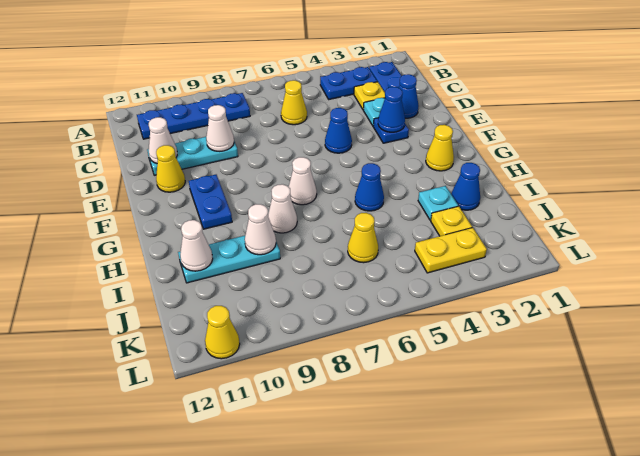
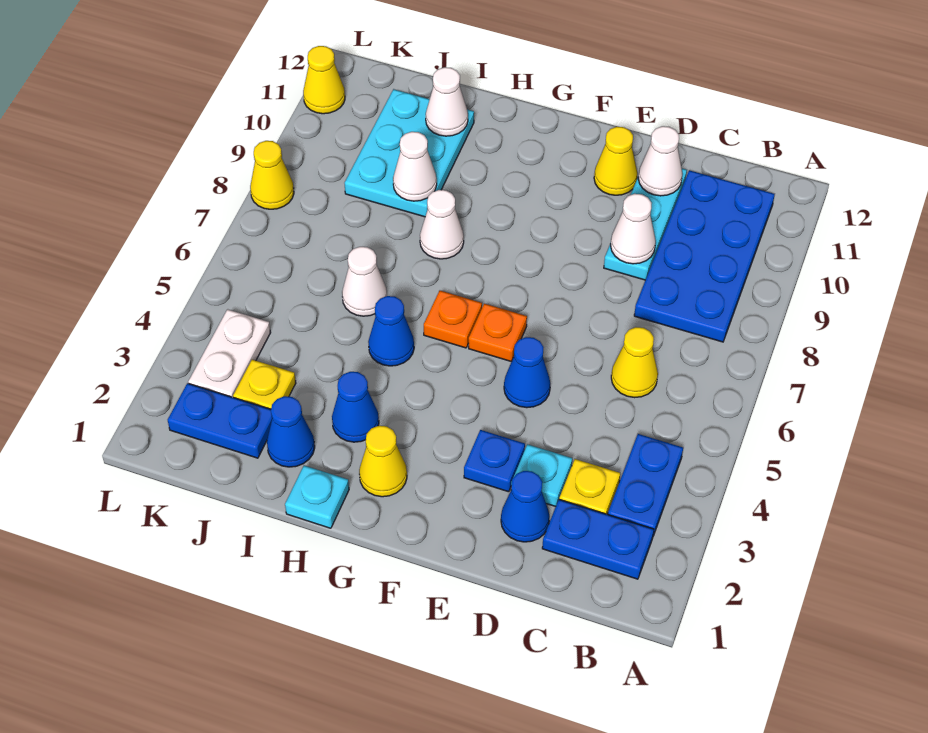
blue 1x4 plate [137,93,250,139] -> blue 2x4 plate [634,170,775,342]
blue 1x1 cone [378,87,405,132] -> blue 1x1 cone moved to [332,372,379,442]
none -> orange 1x1 plate [469,303,527,361]
blue 1x2 plate [189,175,232,229] -> blue 1x2 plate moved to [168,383,272,458]
none -> orange 1x1 plate [424,291,482,348]
white 1x1 cone [289,157,317,205] -> white 1x1 cone moved to [342,247,387,316]
cyan 1x1 plate [418,186,458,220] -> cyan 1x1 plate moved to [285,465,349,528]
cyan 1x3 plate [178,236,280,283] -> cyan 2x3 plate [345,89,474,217]
yellow 1x1 cone [348,213,378,263] -> yellow 1x1 cone moved to [250,141,294,209]
yellow 1x2 plate [415,228,487,273] -> white 1x2 plate [188,309,271,397]

